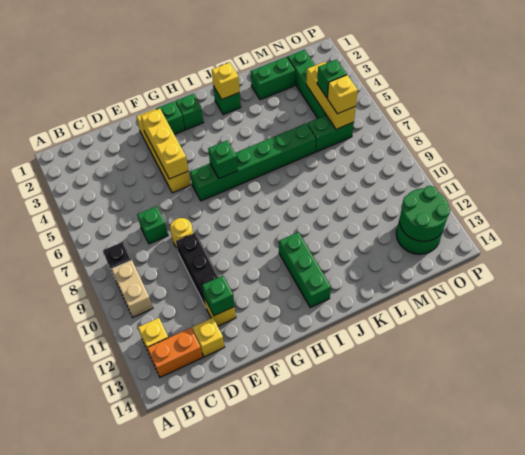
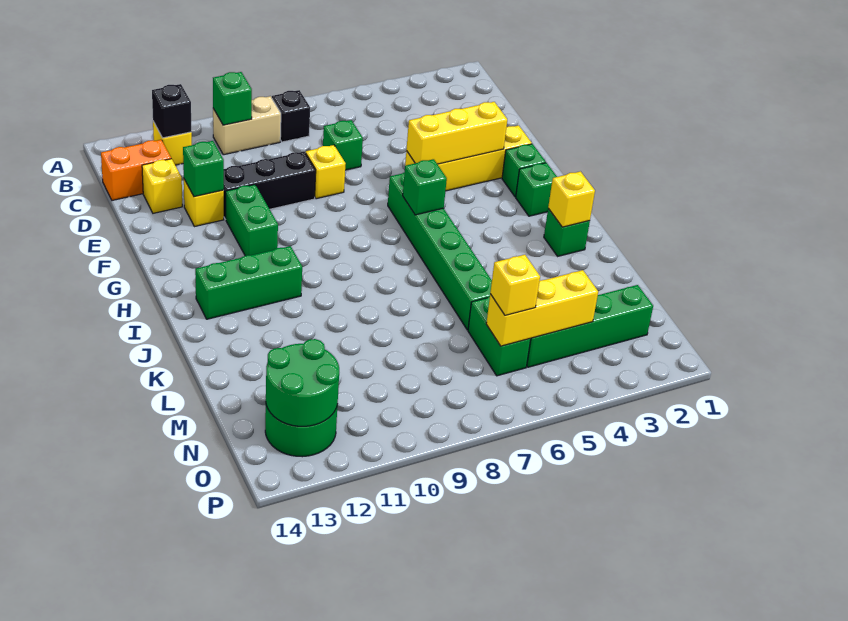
none -> black 1x1 brick [152,84,192,138]
orange 1x2 brick [147,328,203,377] -> orange 1x2 brick turned to [101,140,171,200]
yellow 1x1 round brick [170,218,193,247] -> yellow 1x1 brick [306,145,346,199]
green 1x2 brick [251,57,295,100] -> green 1x2 brick moved to [226,185,278,256]
green 1x1 brick [317,60,347,98] -> green 1x1 brick moved to [213,72,252,125]

